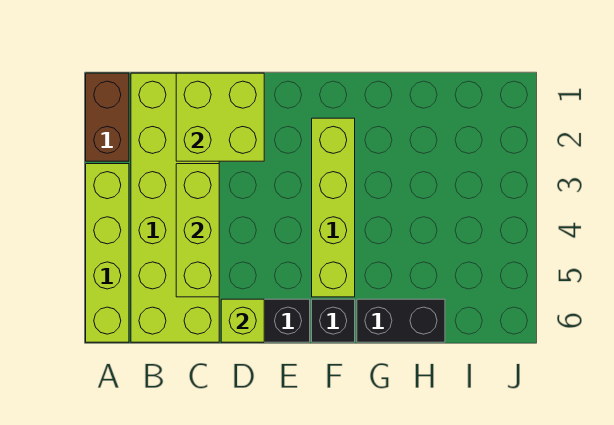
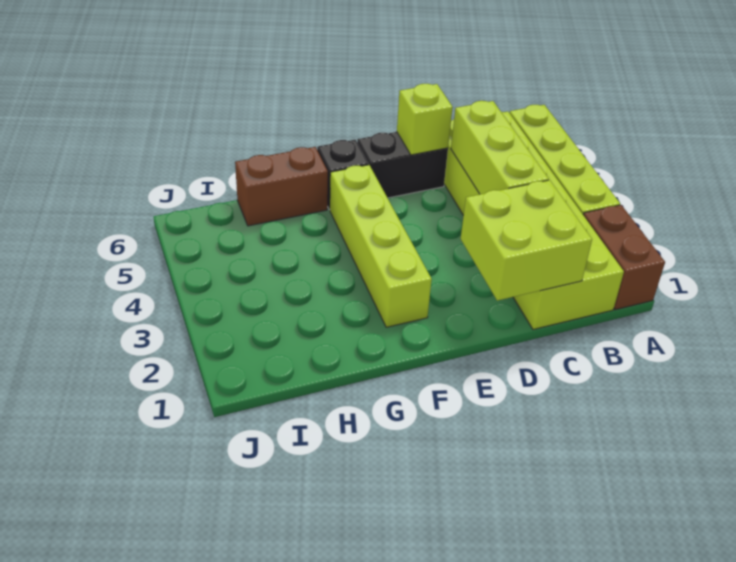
black 1x2 brick [357,299,445,342] -> brown 1x2 brick [235,147,328,226]

